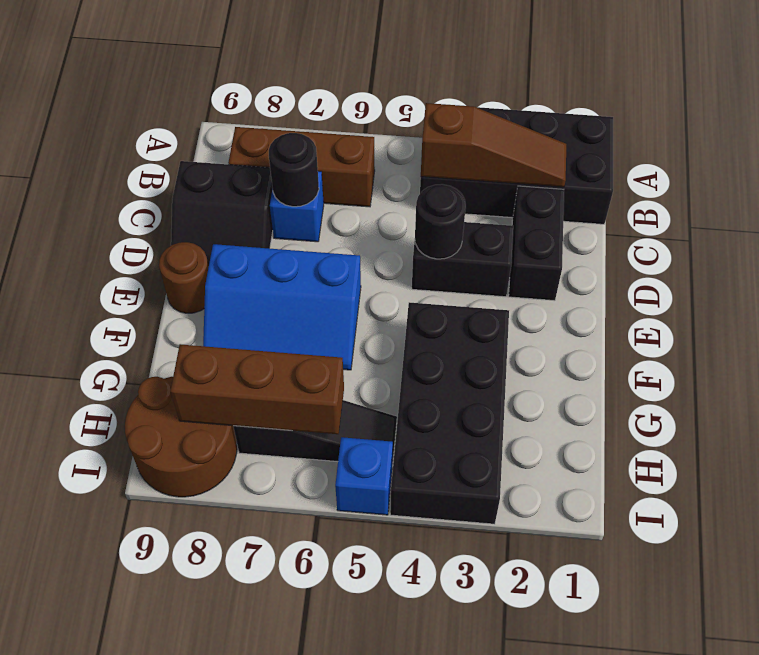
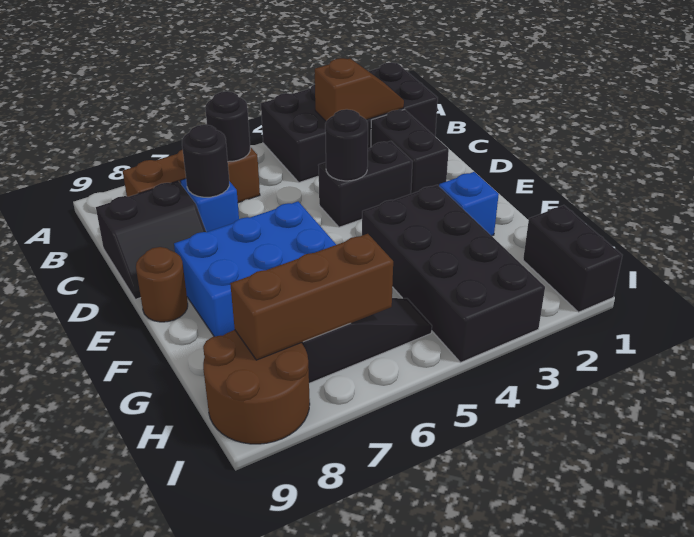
brown 1x3 slope [421,103,566,187] -> brown 1x2 slope [315,58,404,121]
none -> black 1x1 round brick [205,91,250,162]
blue 2x3 slope [203,244,361,370] -> blue 2x3 brick [174,201,336,337]
none -> black 1x2 brick [523,205,622,312]
blue 1x1 brick [335,437,393,515] -> blue 1x1 brick moved to [439,172,499,236]

